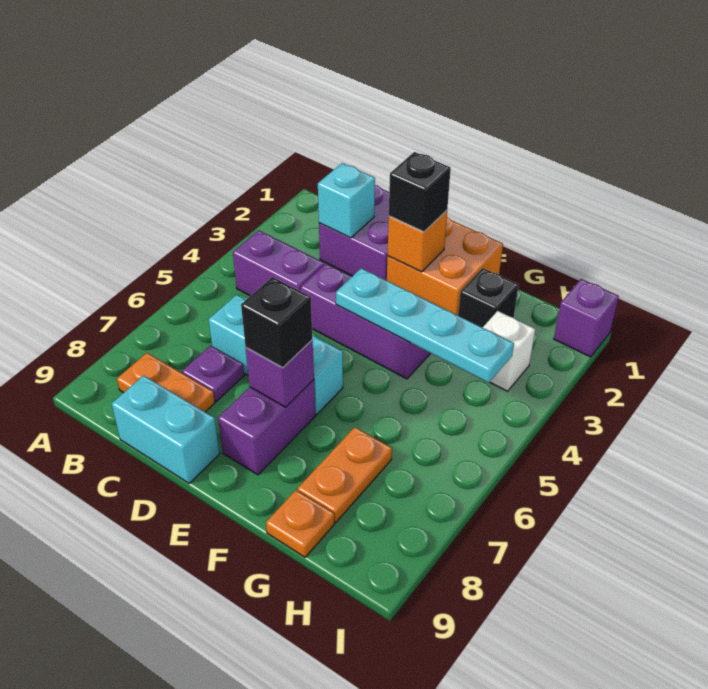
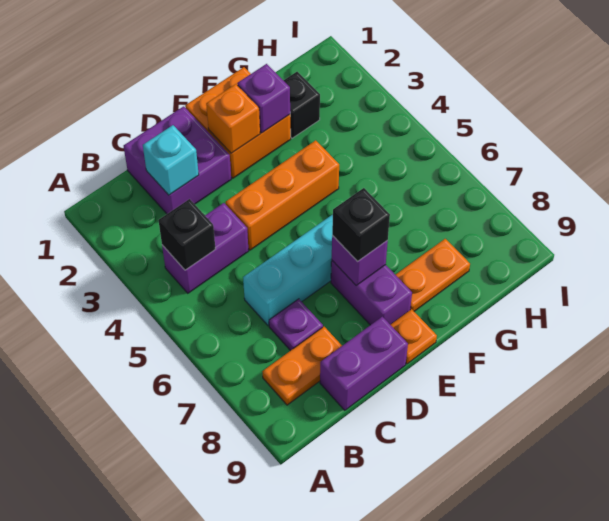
cyan 1x2 brick [112,376,220,483] -> purple 1x2 brick [320,317,408,410]
purple 1x3 brick [301,264,431,379] -> orange 1x3 brick [225,140,339,250]
black 1x1 brick [389,152,451,232] -> black 1x1 brick moved to [158,199,215,270]
cyan 1x4 plate [336,268,514,383] -> none
orange 1x2 plate [297,427,392,523] -> orange 1x2 plate turned to [396,239,470,311]
orange 1x1 plate [266,490,334,557] -> orange 1x1 plate moved to [391,309,437,364]
white 1x1 brick [483,311,535,391] -> none
purple 1x1 brick [554,279,619,357] -> purple 1x1 brick moved to [237,64,290,133]

